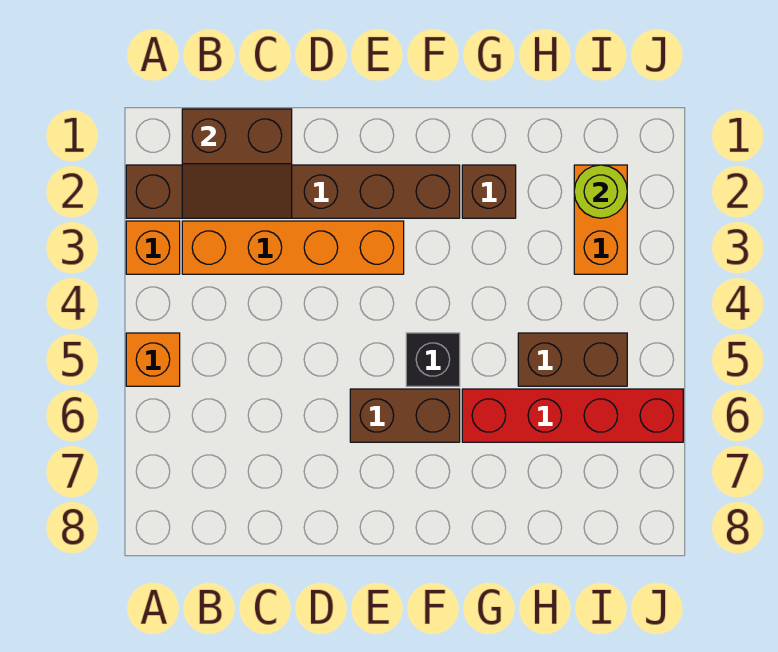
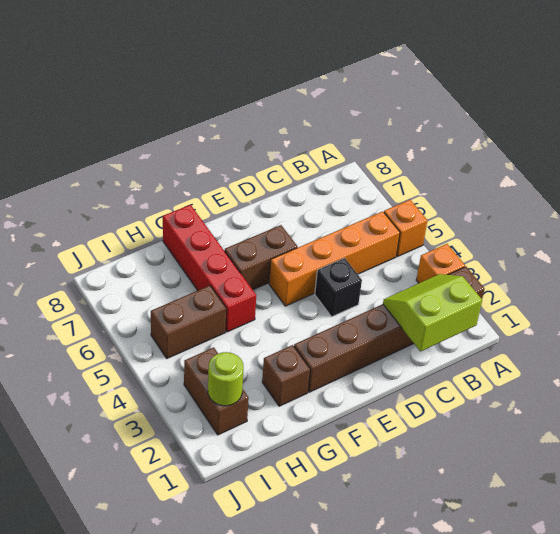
brown 2x2 slope [182,109,292,218] -> lime 2x2 slope [383,274,482,351]
orange 1x4 brick [182,221,404,274] -> orange 1x4 brick moved to [269,211,400,306]
black 1x1 brick [406,333,460,386] -> black 1x1 brick moved to [315,258,362,317]
red 1x4 brick [462,389,683,442] -> red 1x4 brick turned to [163,205,256,332]
orange 1x2 brick [574,165,627,274] -> brown 1x2 brick [184,347,249,435]

